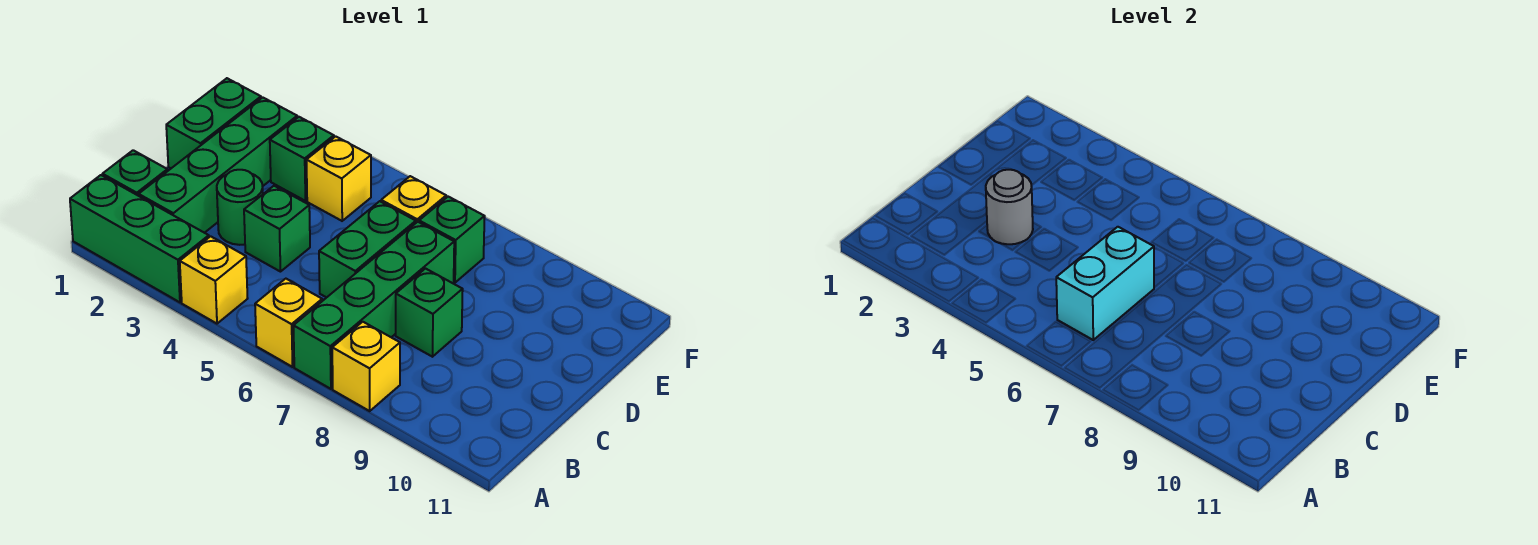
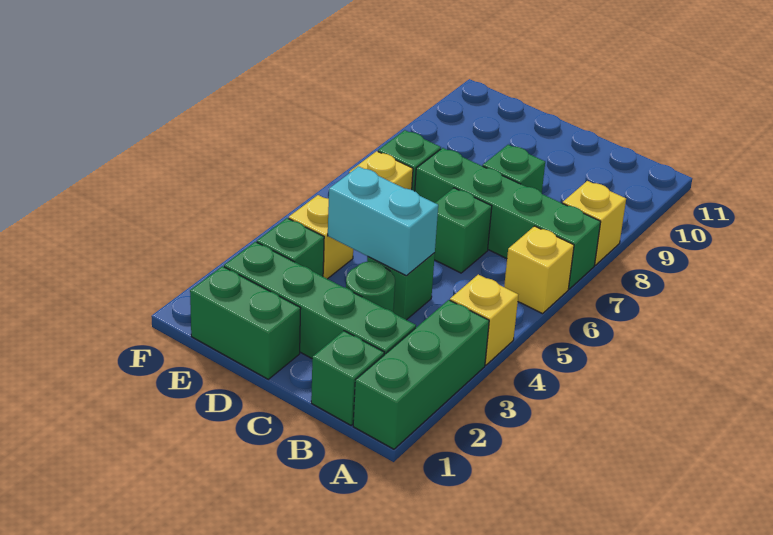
cyan 1x2 brick [1056,227,1154,340] -> cyan 1x2 brick moved to [328,166,438,276]
grey 1x1 round brick [986,170,1033,244] -> none
green 1x2 brick [319,201,416,298] -> green 1x1 brick [434,188,492,273]

